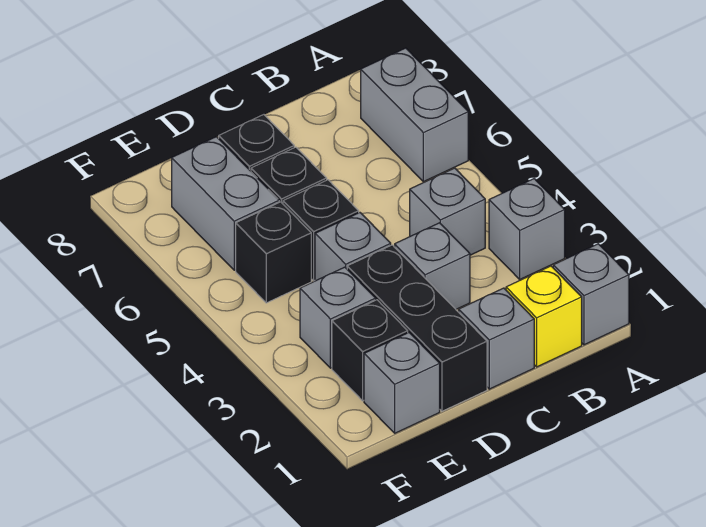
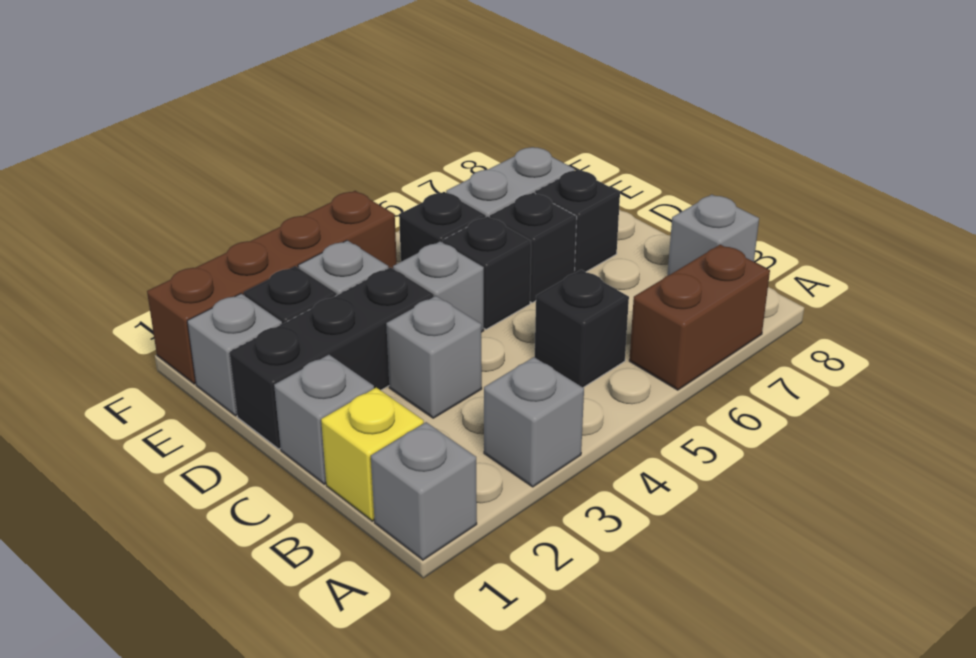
grey 1x2 brick [361,48,468,182] -> brown 1x2 brick [629,245,770,390]
grey 1x1 brick [410,168,485,255] -> grey 1x1 brick moved to [667,195,759,276]
none -> black 1x1 brick [535,270,629,387]
none -> brown 1x4 brick [147,191,397,384]

